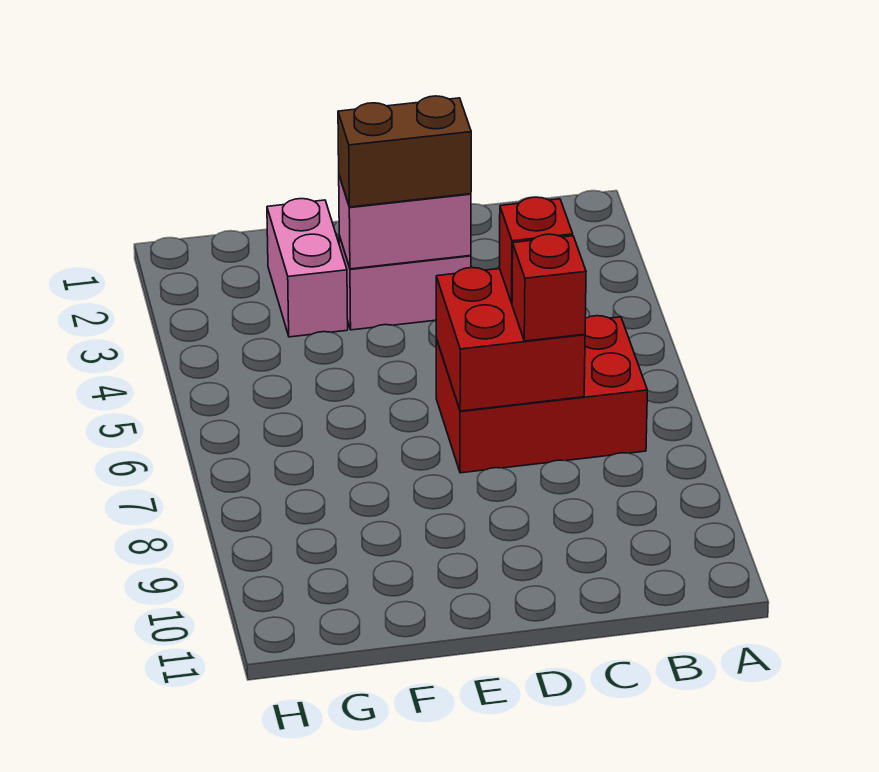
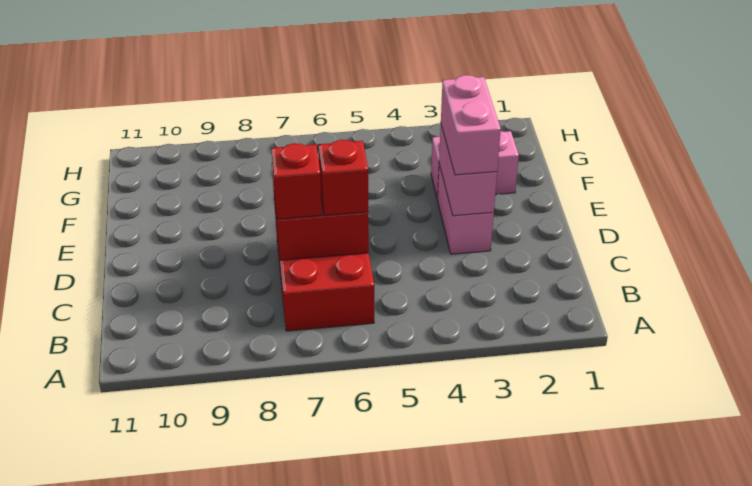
brown 1x2 brick [338,96,471,207] -> pink 1x2 brick [441,75,501,175]

